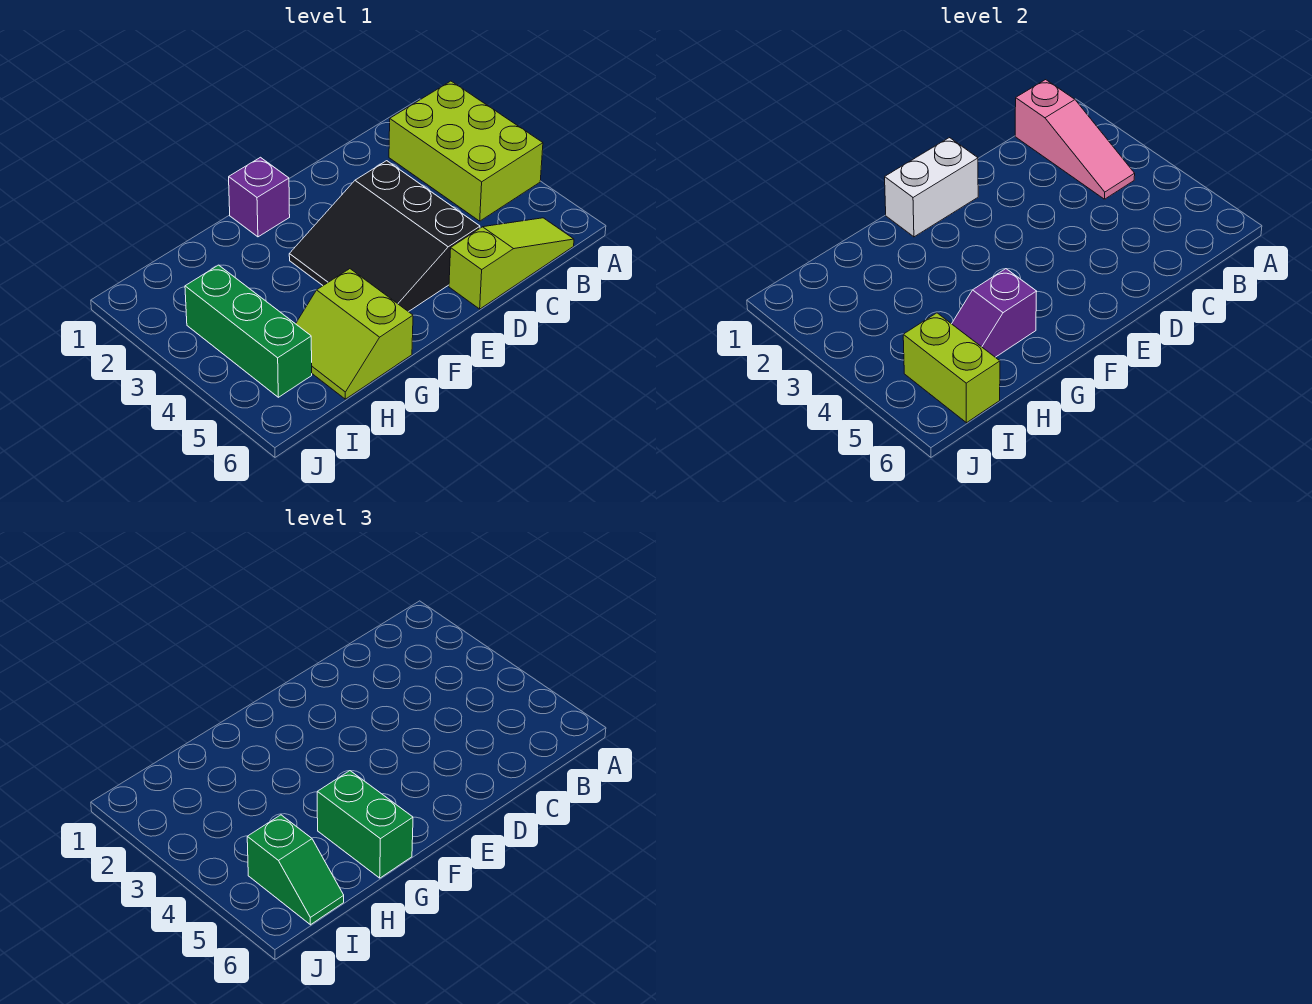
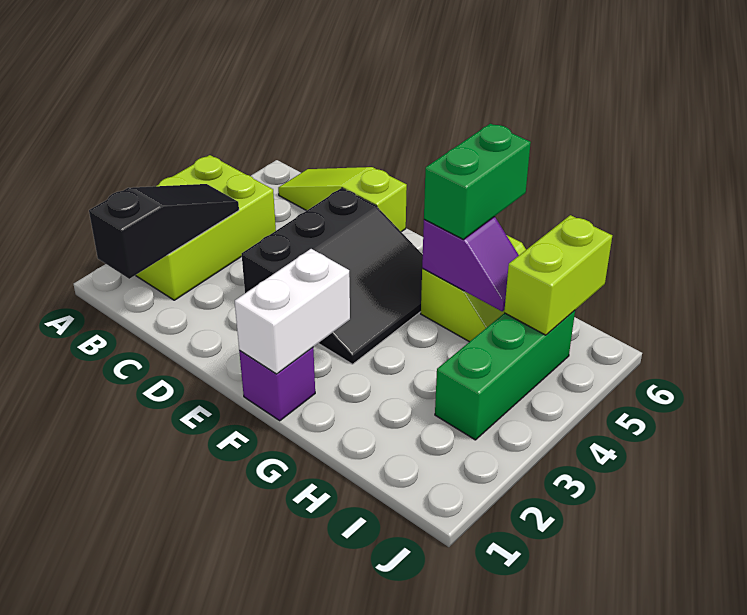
pink 1x3 slope [1015,80,1135,199] -> black 1x3 slope [89,184,239,279]
white 1x2 brick [885,138,978,237] -> white 1x2 brick turned to [235,249,350,374]
green 1x2 slope [247,815,344,925] -> none

